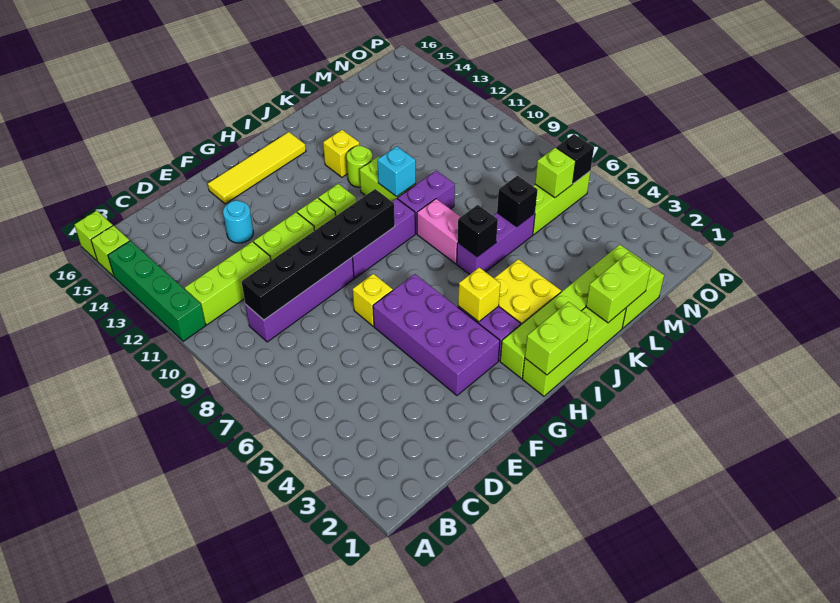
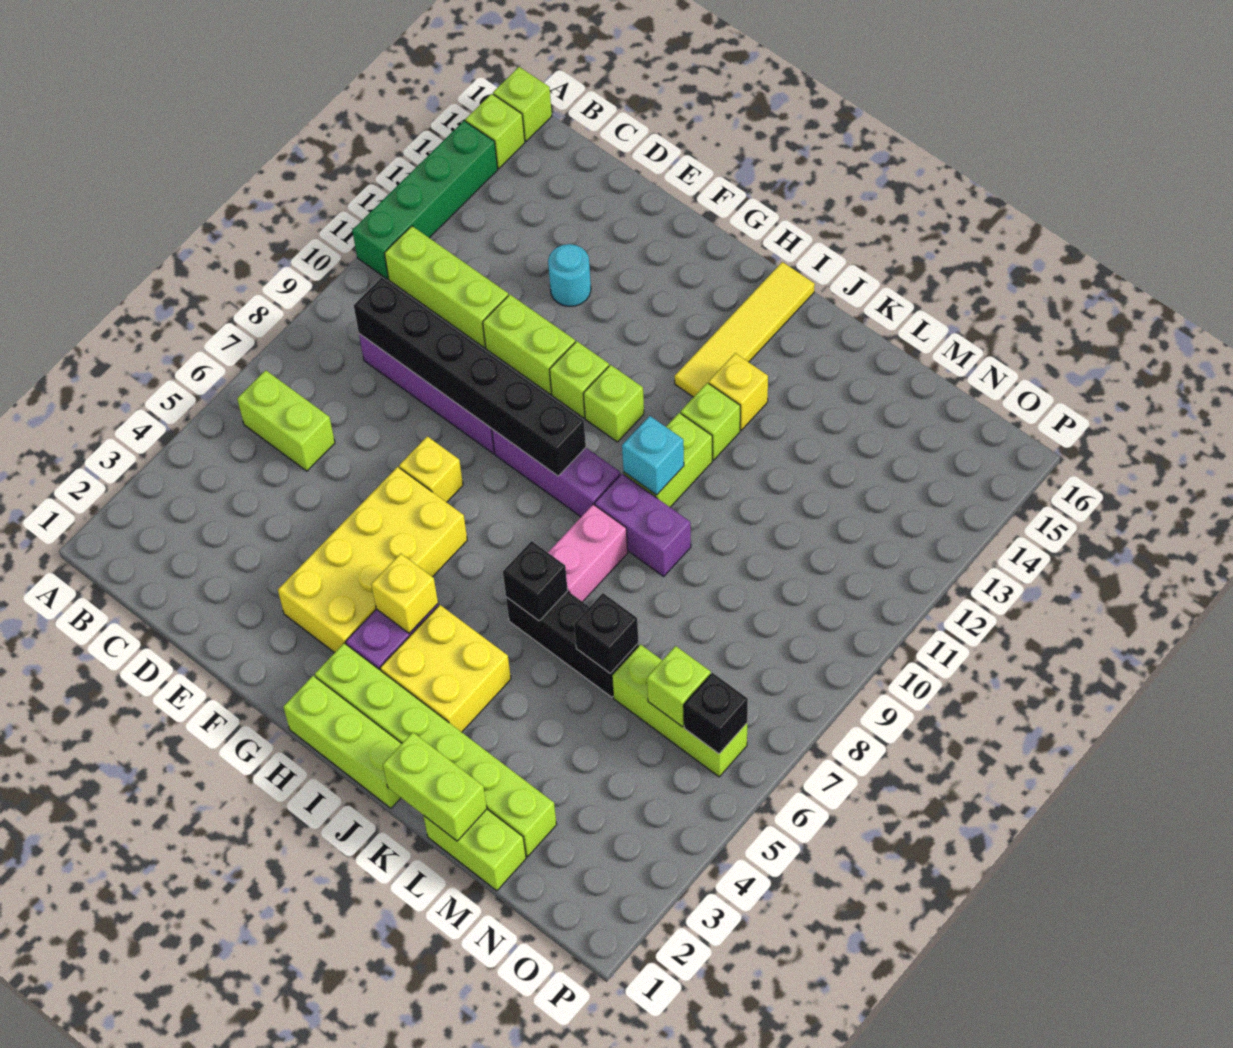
purple 2x4 brick [373,274,500,395] -> yellow 2x4 brick [278,467,467,653]
yellow 1x4 tile [208,132,306,204] -> yellow 1x4 tile turned to [675,262,815,397]
lime 1x4 brick [522,307,626,396] -> lime 1x3 brick [283,676,402,808]
lime 1x2 brick [525,302,591,375] -> lime 1x2 brick moved to [237,370,335,471]
purple 1x3 brick [457,213,535,275] -> black 1x3 brick [506,591,639,697]
lime 1x1 round brick [347,146,373,187] -> lime 1x1 brick [681,383,740,460]

